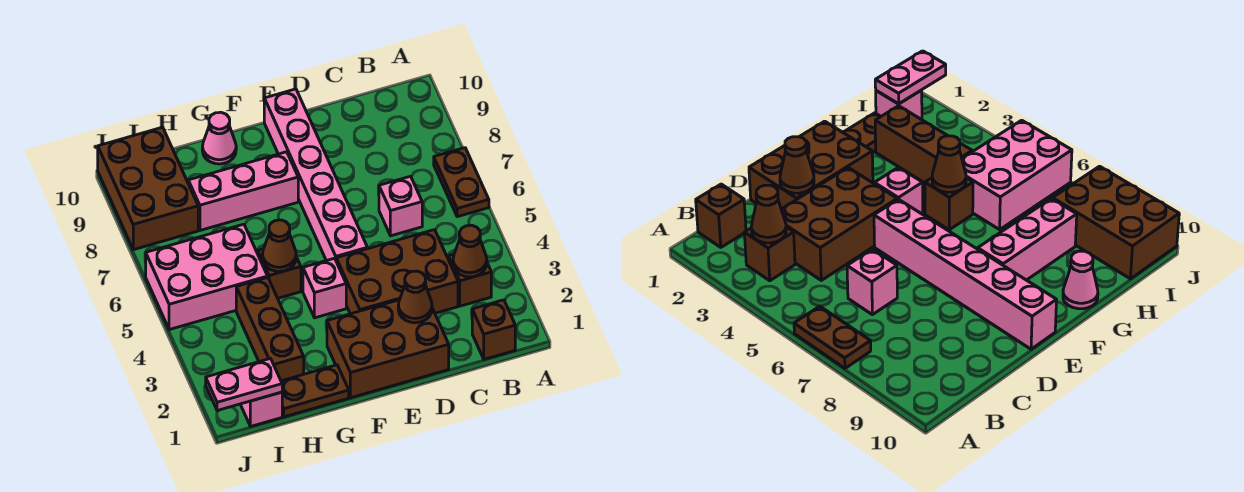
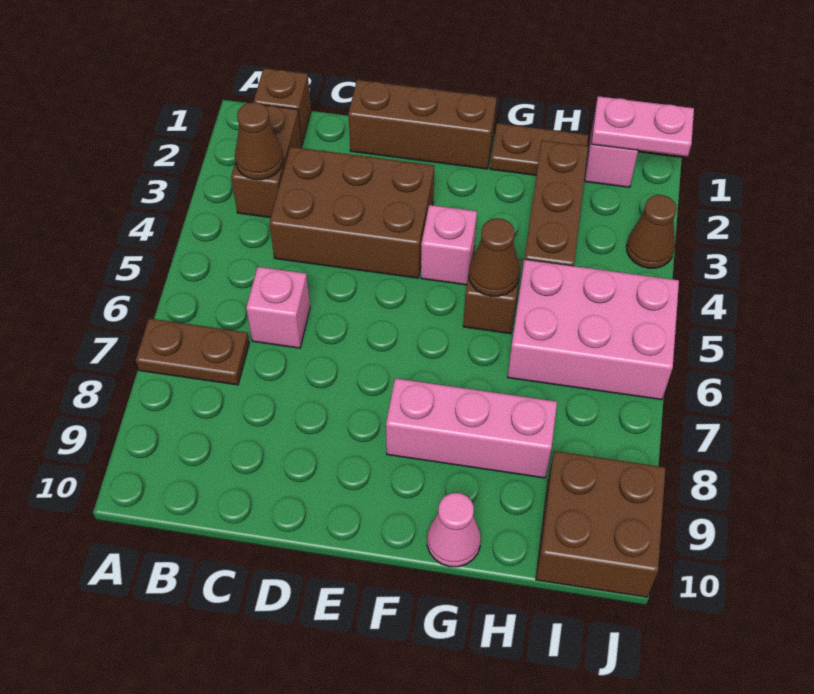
brown 1x2 plate [434,148,489,217] -> brown 1x2 plate turned to [136,319,249,385]
brown 1x1 brick [448,254,491,306] -> brown 1x2 brick [231,105,302,218]
brown 2x3 brick [327,300,449,398] -> brown 1x3 brick [348,80,497,169]
brown 1x1 cone [398,271,432,323] -> brown 1x1 cone moved to [626,195,676,268]
pink 1x6 brick [264,89,368,261] -> none
brown 2x3 brick [98,127,198,250] -> brown 2x2 brick [536,451,666,597]

